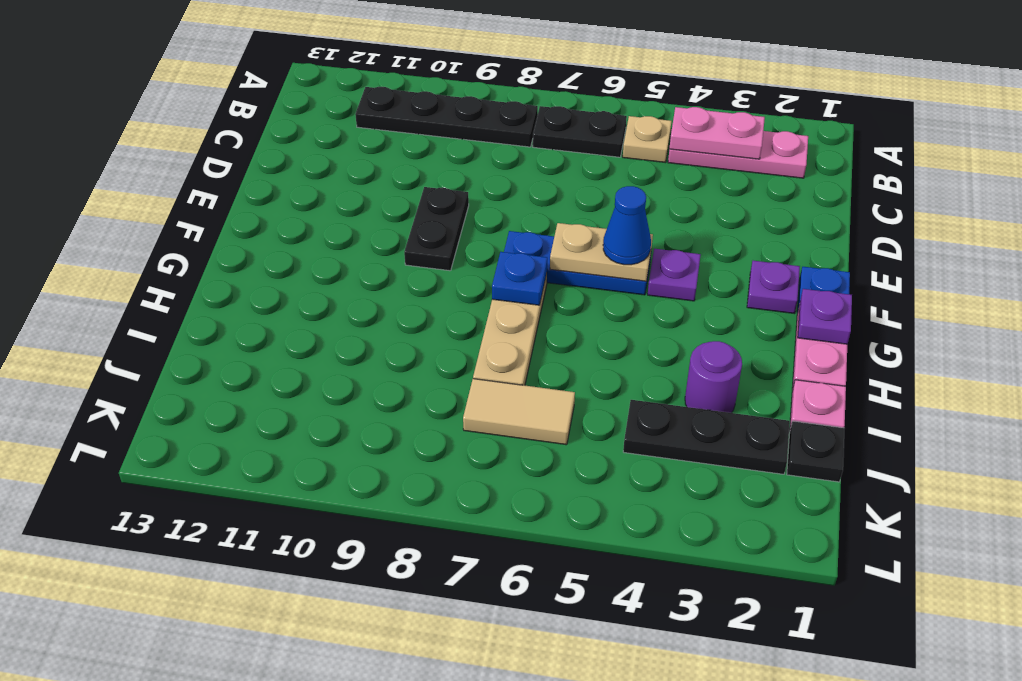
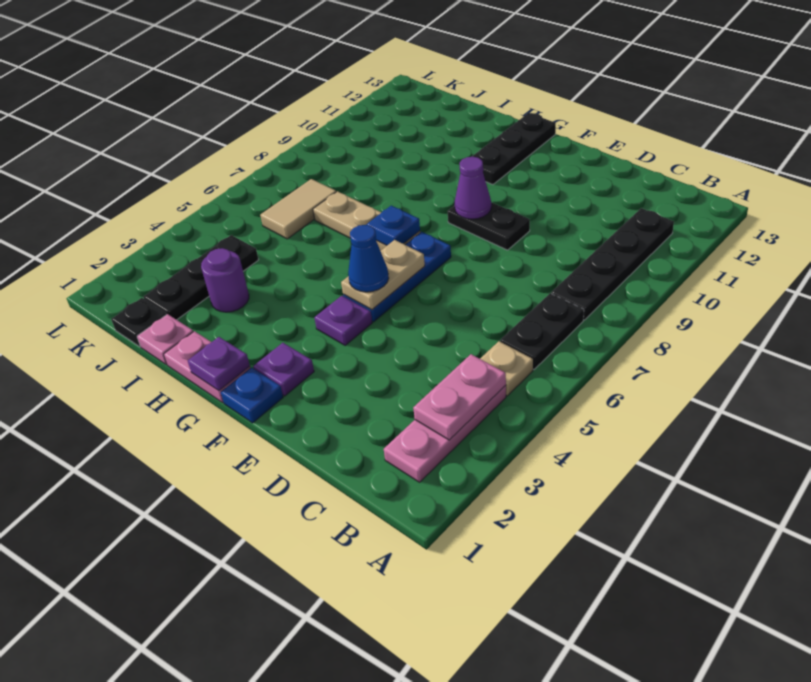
none -> purple 1x1 cone [455,157,491,219]
none -> black 1x3 plate [472,113,556,185]

